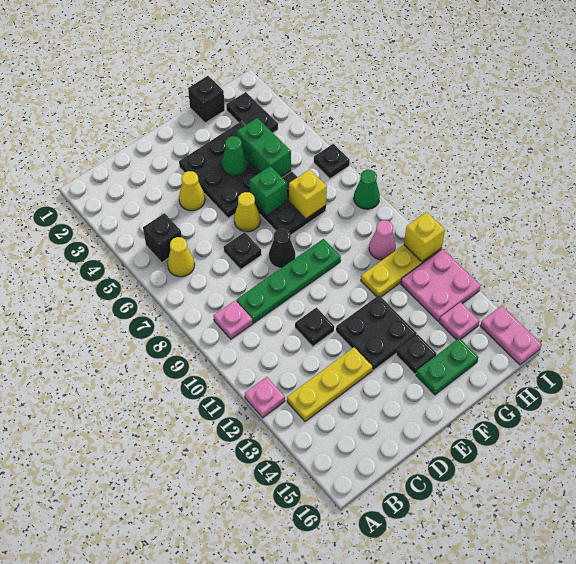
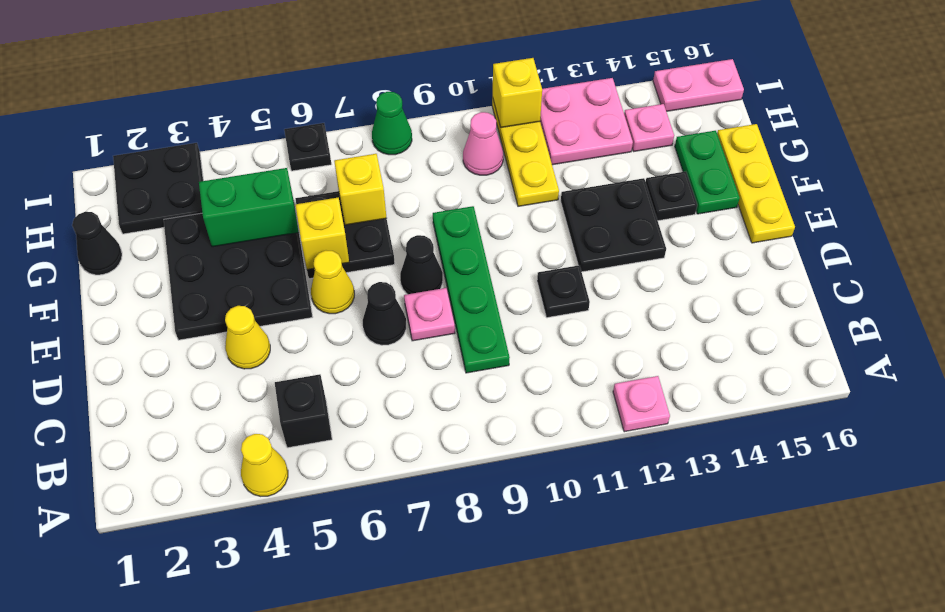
yellow 1x1 cone [167,237,195,277] -> yellow 1x1 cone moved to [241,434,288,496]
pink 1x1 plate [214,301,252,339] -> pink 1x1 plate moved to [404,288,455,341]
yellow 1x3 plate [287,347,373,422] -> yellow 1x3 plate moved to [717,124,795,243]
black 1x1 plate [224,232,262,269] -> black 1x1 cone [363,282,406,345]
green 1x1 cone [222,136,248,176] -> none
green 1x1 brick [250,166,287,215] -> yellow 1x1 brick [295,198,349,270]
black 1x1 brick [188,76,225,123] -> black 1x1 cone [72,212,122,275]
black 1x2 plate [226,92,278,133] -> black 2x2 plate [113,143,203,234]

